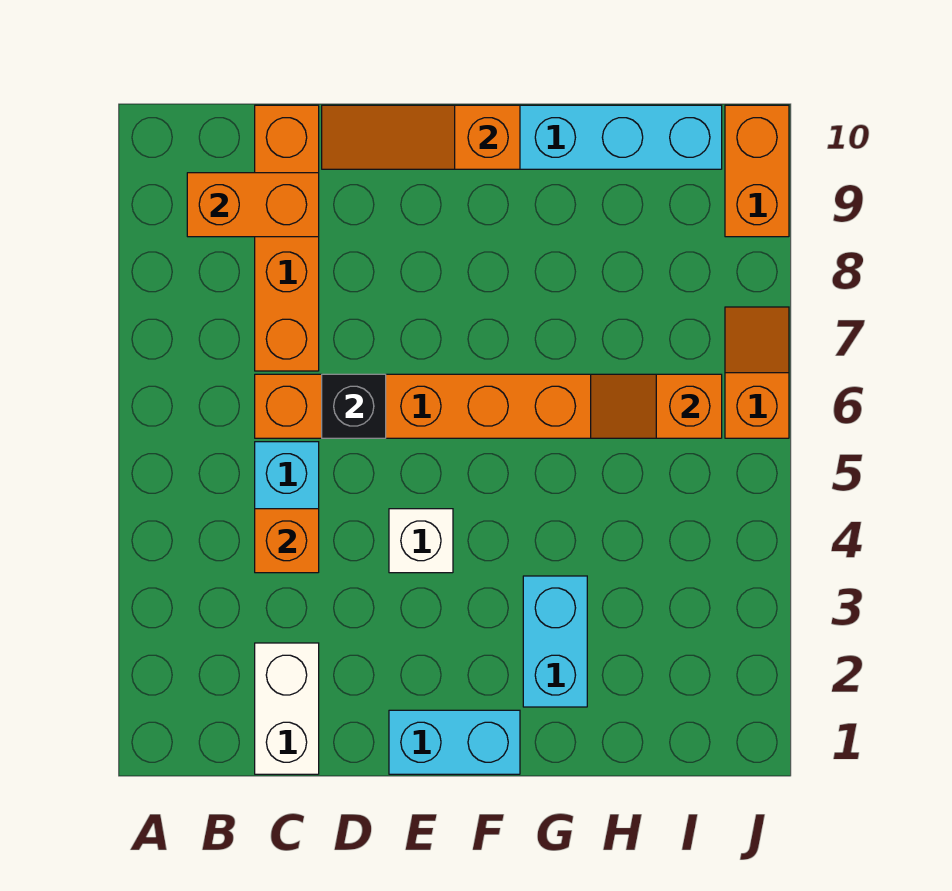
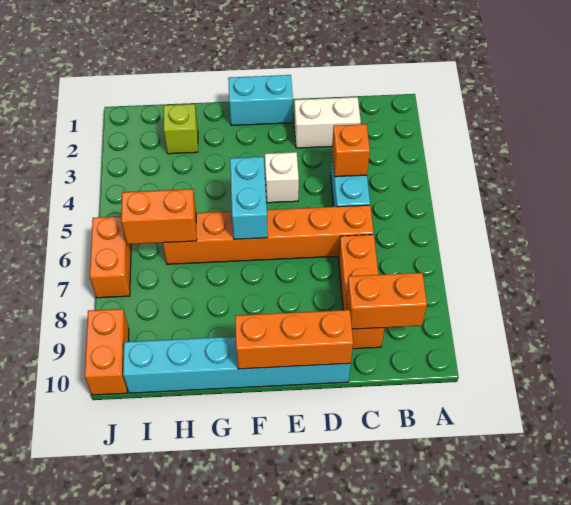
white 1x2 brick [255,643,319,774] -> white 1x2 brick turned to [294,97,361,148]
orange 1x4 brick [255,105,319,371] -> orange 1x3 brick [338,235,385,349]
black 1x1 brick [322,374,386,438] -> none
orange 1x3 slope [322,105,520,169] -> orange 1x3 brick [235,310,353,369]
cyan 1x2 brick [523,576,587,707] -> cyan 1x2 brick moved to [230,157,268,239]
none -> lime 1x1 brick [164,104,198,154]
orange 1x2 slope [591,374,722,438] -> orange 1x2 brick [121,189,197,244]
orange 1x2 slope [725,307,789,438] -> orange 1x2 brick [90,216,131,298]

